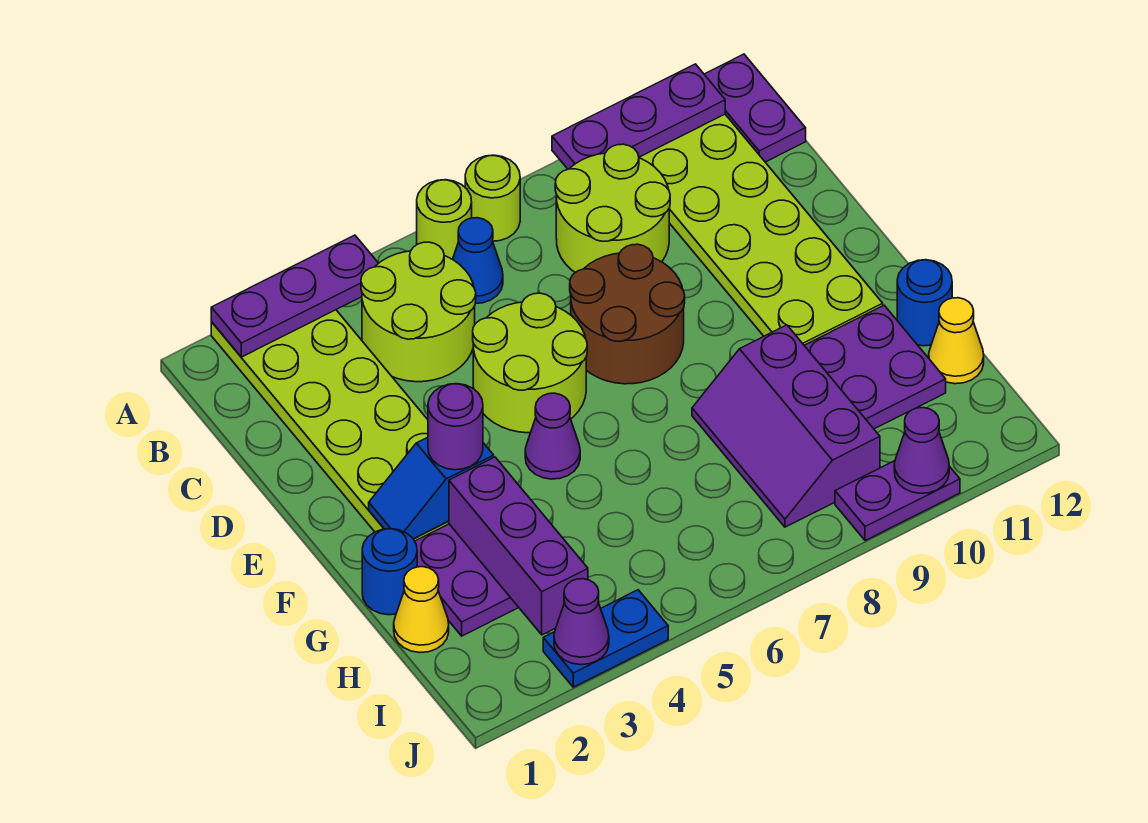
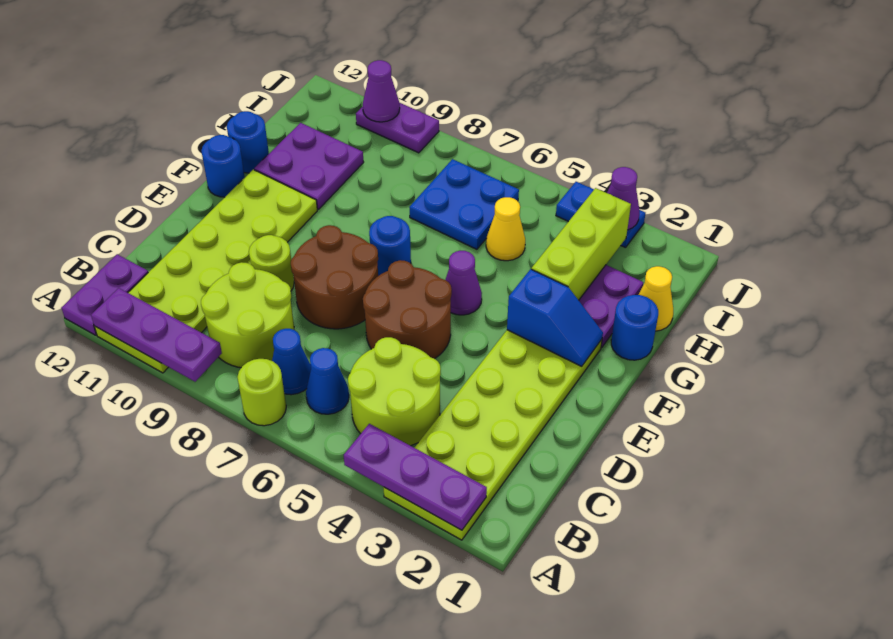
lime 1x1 round brick [417,180,472,259] -> lime 1x1 round brick moved to [249,235,294,290]
none -> blue 1x1 cone [272,329,311,395]
lime 2x2 round brick [473,293,587,433] -> brown 2x2 round brick [363,260,452,359]
purple 1x1 round brick [428,384,483,470] -> none
none -> blue 1x1 round brick [369,216,411,276]
none -> blue 1x1 round brick [201,135,245,197]
purple 1x3 brick [449,457,588,635] -> lime 1x3 brick [532,188,631,300]
purple 2x3 slope [692,325,880,527] -> none
none -> blue 2x2 plate [409,159,519,249]
yellow 1x1 cone [929,298,984,384] -> yellow 1x1 cone moved to [486,197,525,261]

